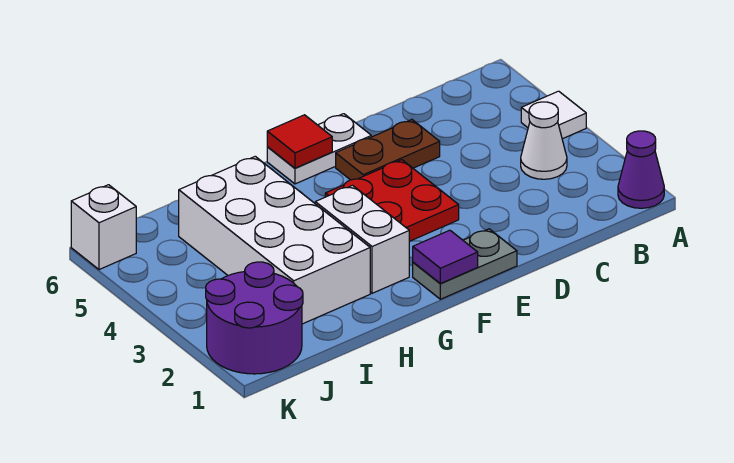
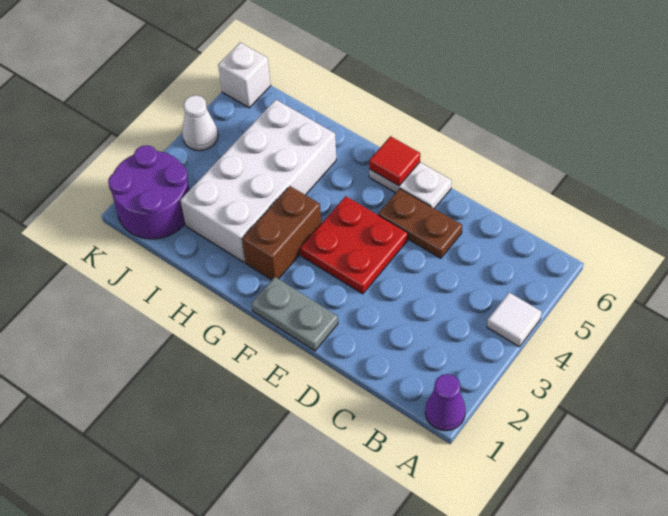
white 1x1 cone [521,102,567,179] -> white 1x1 cone moved to [182,95,218,151]
purple 1x1 tile [413,230,478,283] -> none
white 1x2 brick [315,185,410,293] -> brown 1x2 brick [242,186,321,280]

